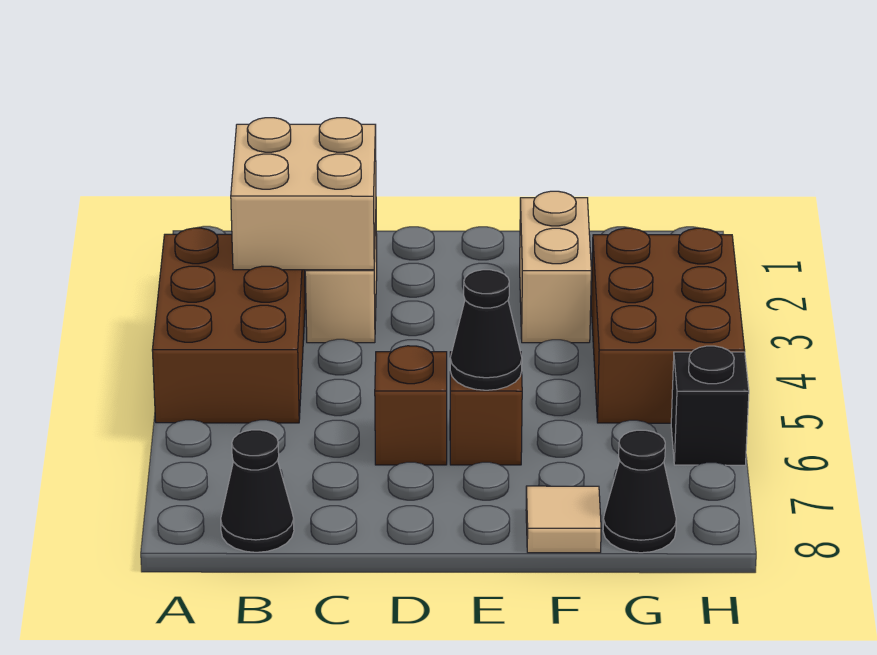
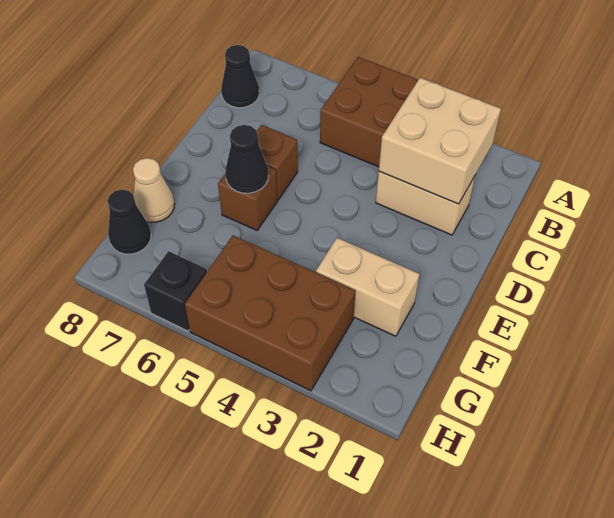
tan 1x1 tile [526,486,601,553] -> tan 1x1 cone [133,158,175,222]

